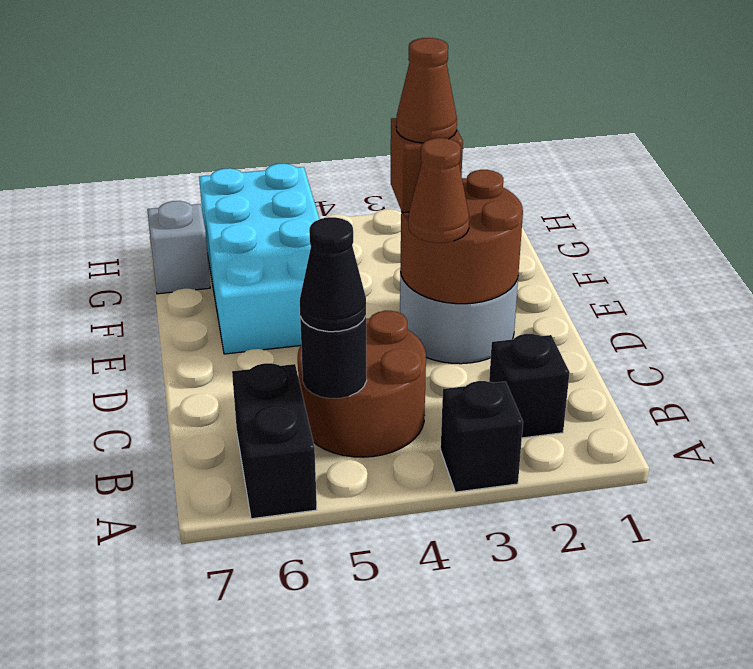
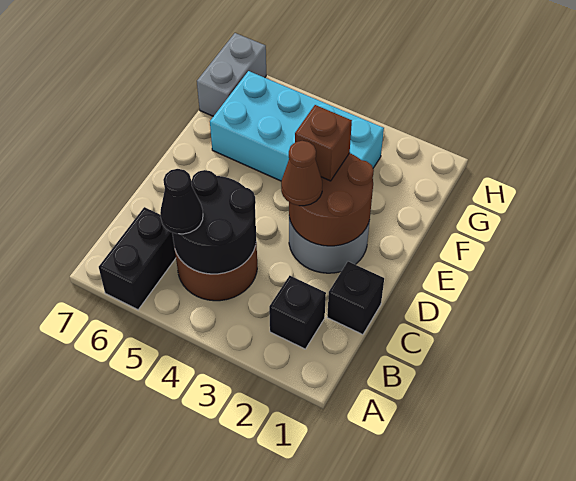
black 1x1 brick [441,381,523,492] -> black 1x1 brick moved to [327,262,384,335]
black 1x1 round brick [300,316,367,398] -> black 2x2 round brick [172,170,256,274]
brown 1x1 cone [396,38,457,143] -> none
cyan 2x4 brick [199,164,319,354] -> cyan 2x4 brick turned to [210,71,384,181]
grey 1x1 brick [147,201,210,294] -> grey 1x2 brick [197,33,266,116]

